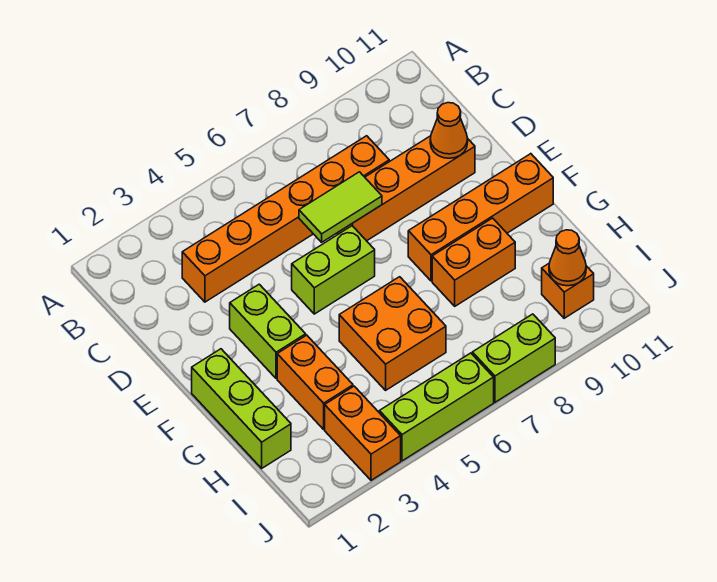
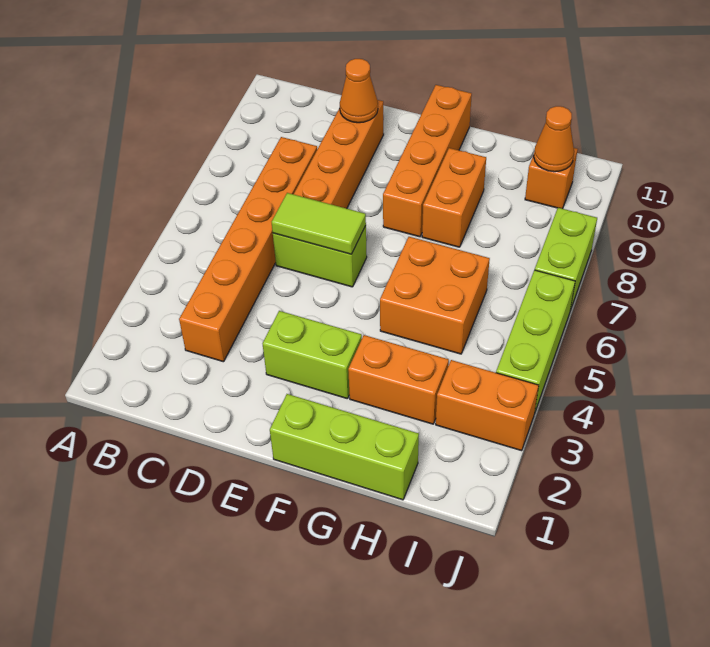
lime 1x2 tile [299,172,382,242] -> lime 1x2 tile turned to [272,193,366,254]
lime 1x2 brick [292,226,375,314] -> lime 1x2 brick turned to [273,226,367,287]

